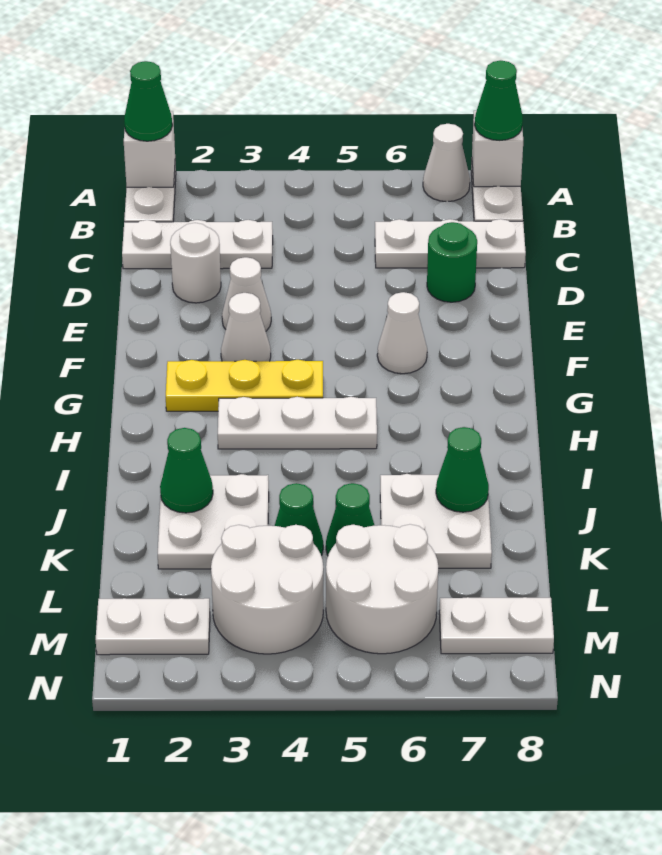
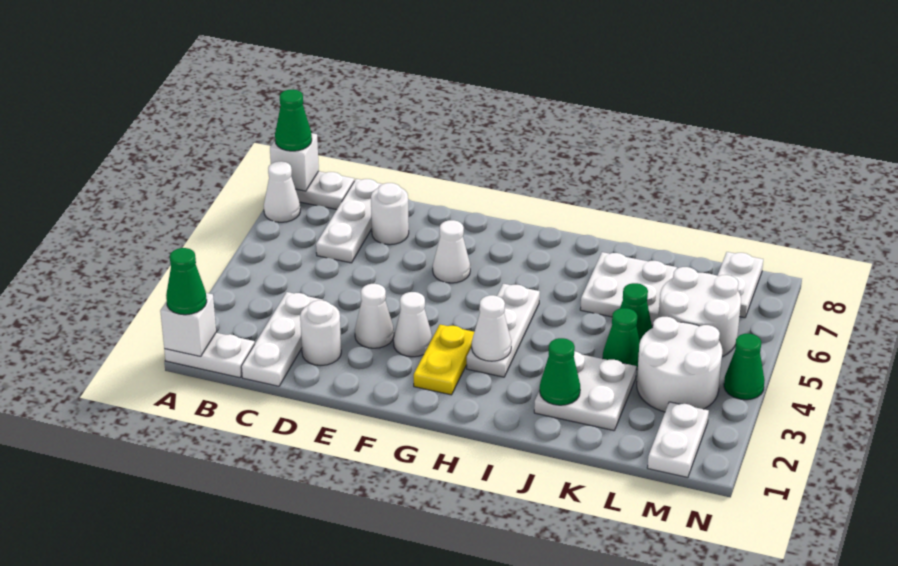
green 1x1 round brick [427,222,477,302] -> white 1x1 round brick [371,183,409,245]
yellow 1x3 plate [166,360,323,411] -> yellow 1x2 plate [414,325,474,395]
none -> white 1x1 cone [472,295,511,361]
green 1x1 cone [436,427,489,512] -> green 1x1 cone moved to [724,334,765,400]

